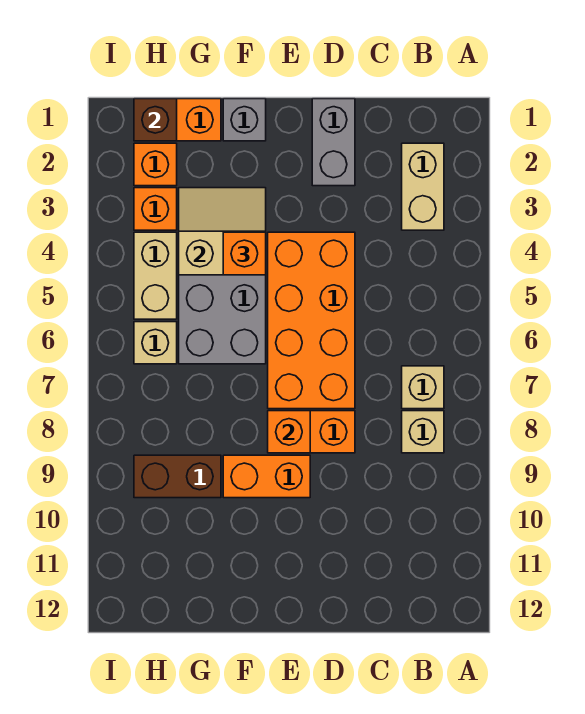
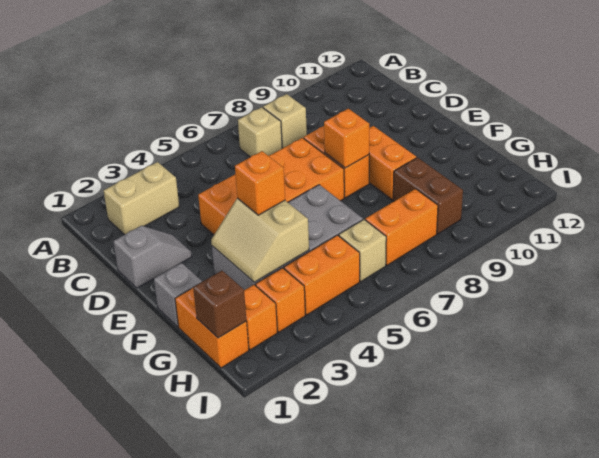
grey 1x2 brick [312,99,355,186] -> grey 1x2 slope [113,226,192,288]
tan 1x2 brick [134,232,177,319] -> orange 1x2 brick [284,235,360,315]
none -> orange 1x2 brick [365,189,438,265]

